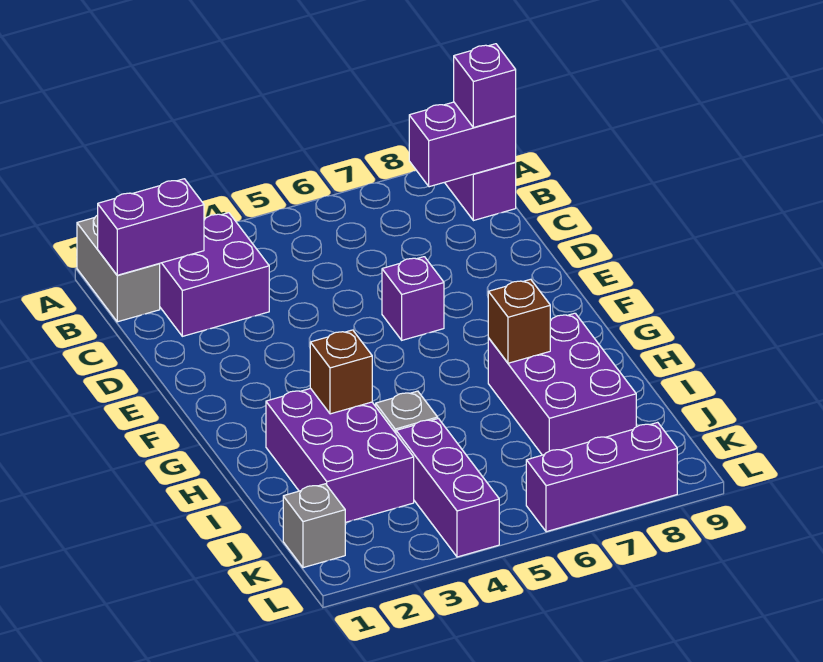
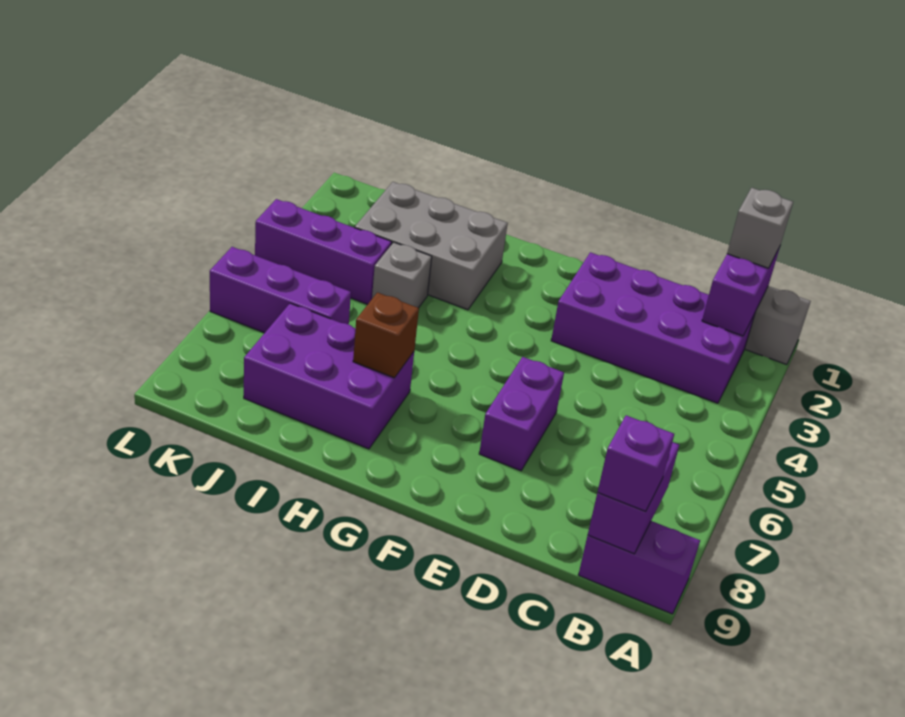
purple 2x2 brick [159,213,269,336] -> purple 2x4 brick [551,252,755,403]
purple 1x1 brick [382,257,444,340] -> purple 1x2 brick [479,357,564,471]
purple 2x3 brick [266,388,414,522] -> grey 2x3 brick [355,182,508,310]
brown 1x1 brick [310,330,372,414] -> none
grey 1x1 brick [283,484,345,568] -> grey 1x1 brick moved to [727,188,793,268]
purple 1x3 brick [526,422,677,532] -> purple 1x3 brick turned to [210,247,351,333]

